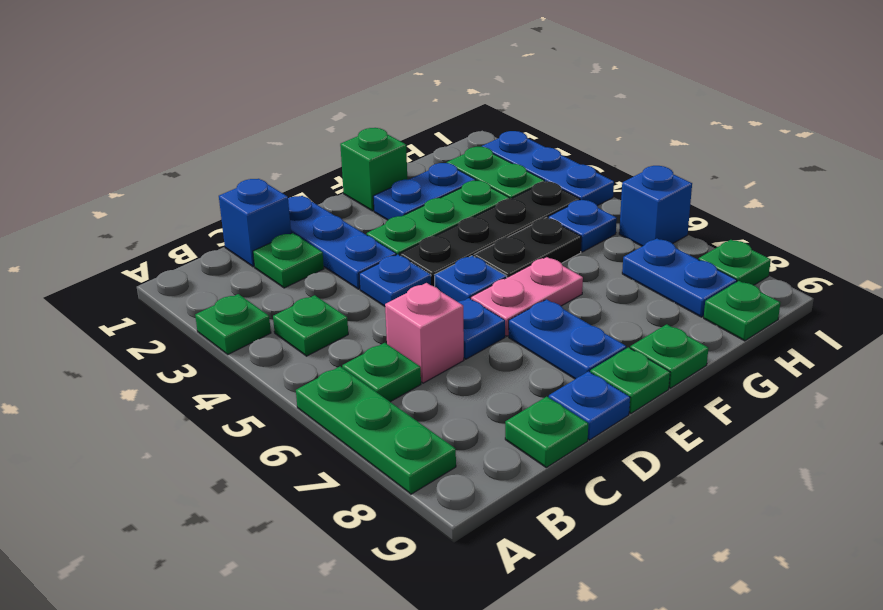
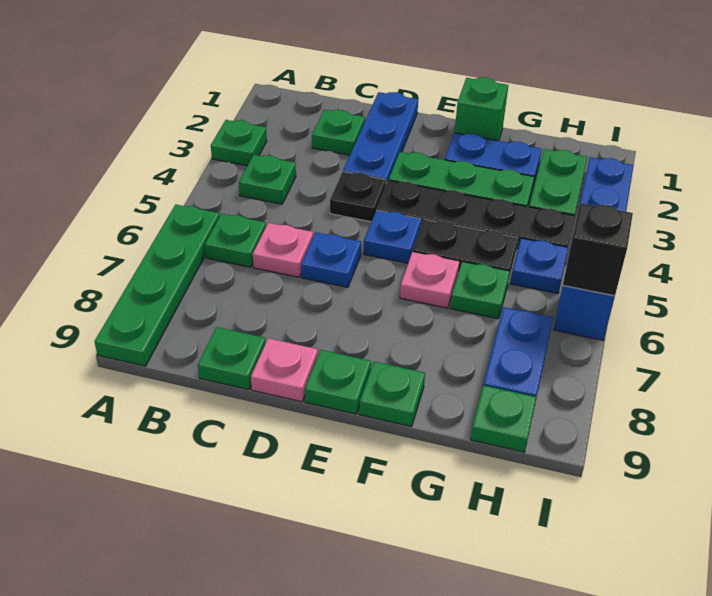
green 1x3 plate [296,367,456,494] -> green 1x4 plate [94,205,220,366]
blue 1x1 brick [219,179,291,267] -> none
pink 1x1 brick [385,283,464,383] -> pink 1x1 plate [253,223,313,277]
blue 1x1 plate [359,254,431,306] -> black 1x1 plate [330,172,386,222]
blue 1x1 plate [549,371,630,440] -> pink 1x1 plate [251,338,318,402]
pink 1x2 plate [471,257,583,336] -> pink 1x1 plate [400,252,459,308]
blue 1x2 plate [509,299,626,379] -> none
none -> black 1x1 brick [563,203,633,296]
green 1x1 plate [699,240,771,285] -> green 1x1 plate moved to [450,262,510,319]

